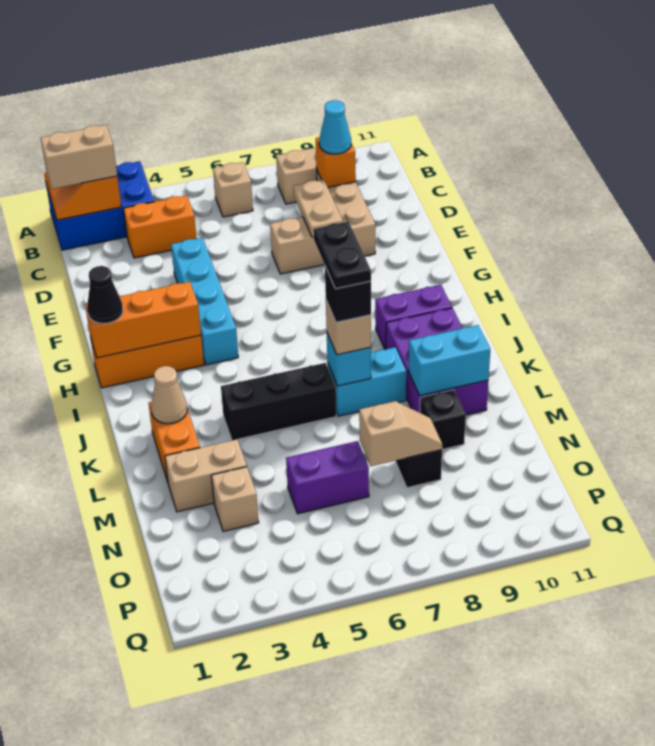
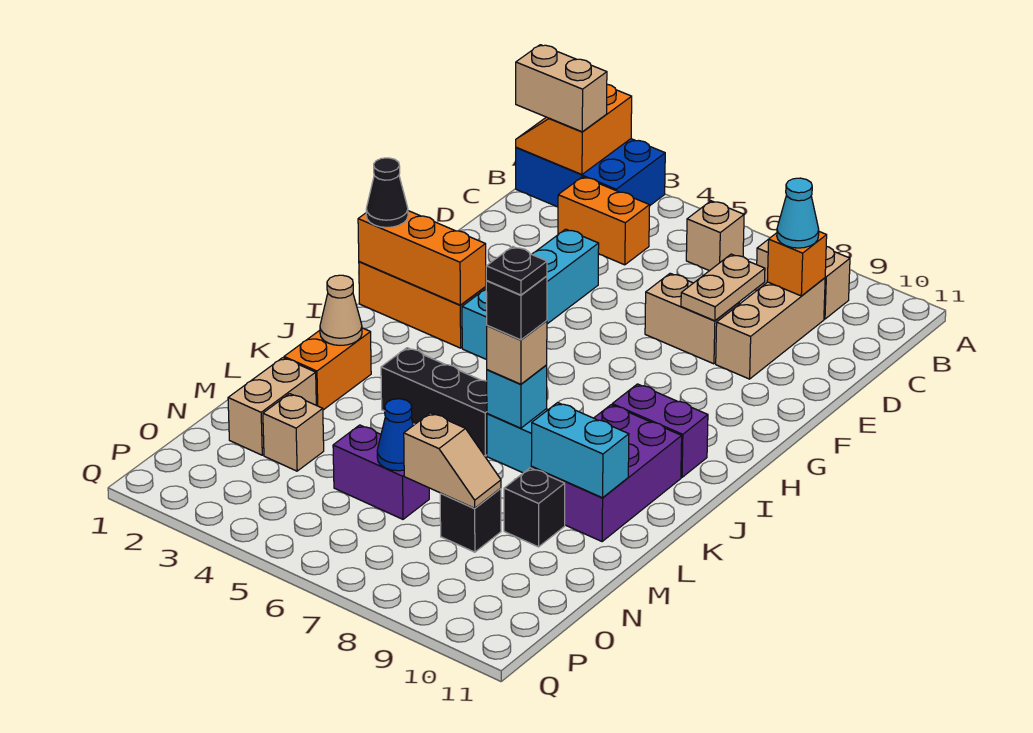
black 1x2 plate [314,222,371,289] -> black 1x1 plate [486,246,547,295]
tan 1x2 brick [165,439,247,512] -> tan 1x2 brick turned to [228,358,316,455]
none -> blue 1x1 cone [377,399,414,471]

